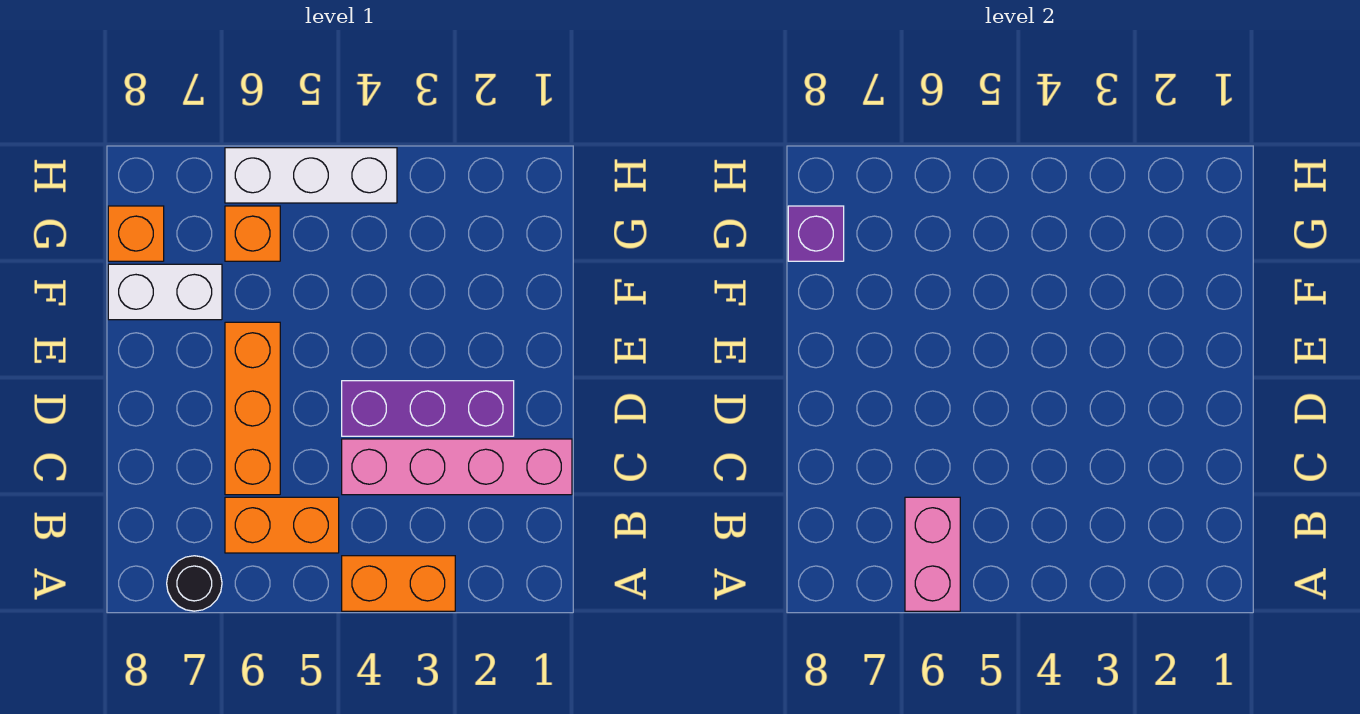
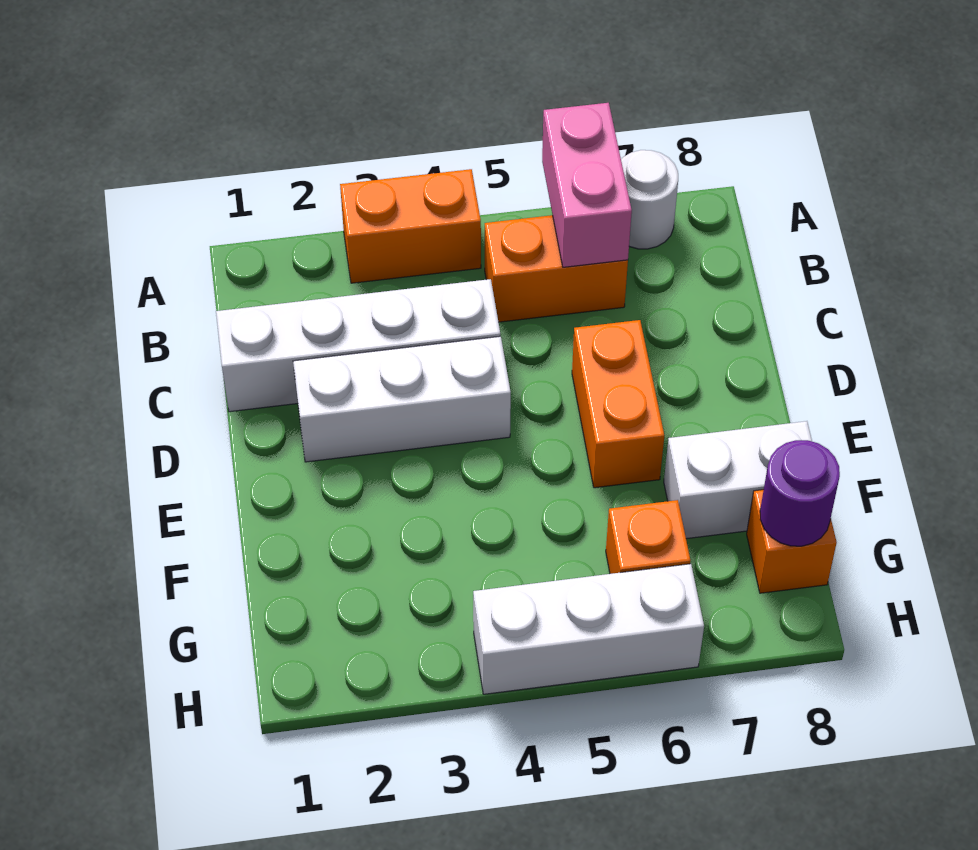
black 1x1 round brick [167,556,222,611] -> white 1x1 round brick [621,150,678,249]
pink 1x4 brick [342,439,572,495] -> white 1x4 brick [216,279,500,412]
orange 1x3 brick [225,322,280,495] -> orange 1x2 brick [572,320,664,488]
purple 1x3 brick [342,381,514,436] -> white 1x3 brick [293,336,511,462]
purple 1x1 brick [788,206,844,261] -> purple 1x1 round brick [760,440,840,546]

